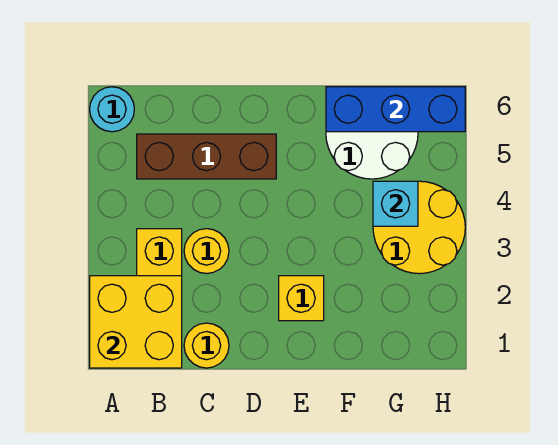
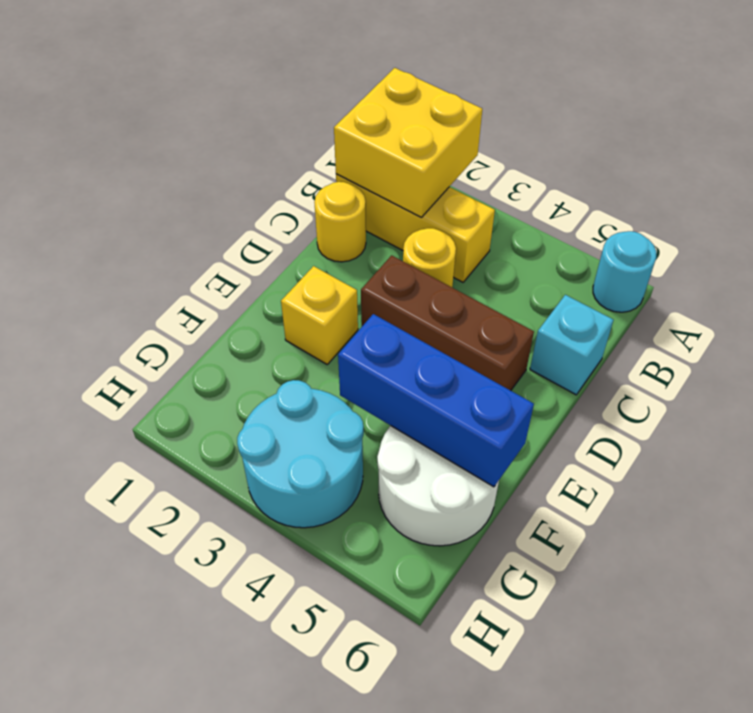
brown 1x3 brick [137,134,276,179] -> brown 1x3 brick turned to [361,255,534,391]
blue 1x3 brick [326,87,465,132] -> blue 1x3 brick turned to [338,314,534,487]
yellow 2x2 round brick [373,181,465,274] -> cyan 2x2 round brick [237,380,364,528]
cyan 1x1 brick [373,181,418,226] -> cyan 1x1 brick moved to [530,295,613,395]

